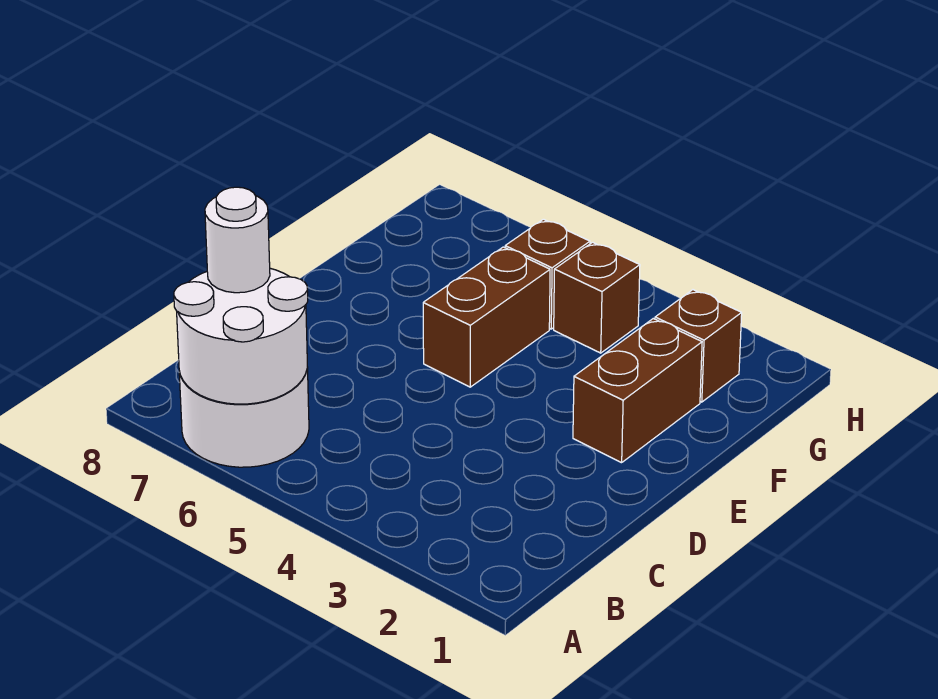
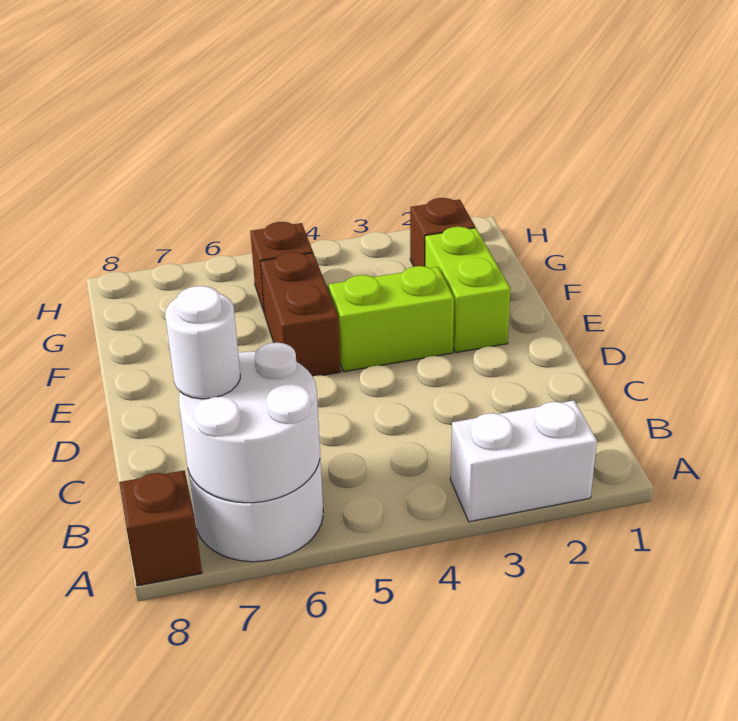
none -> white 1x2 brick [450,400,597,522]
brown 1x2 brick [573,319,702,463] -> lime 1x2 brick [425,227,511,353]
none -> lime 1x2 brick [329,266,454,372]
brown 1x1 brick [554,242,640,353] -> brown 1x1 brick moved to [119,470,202,586]

